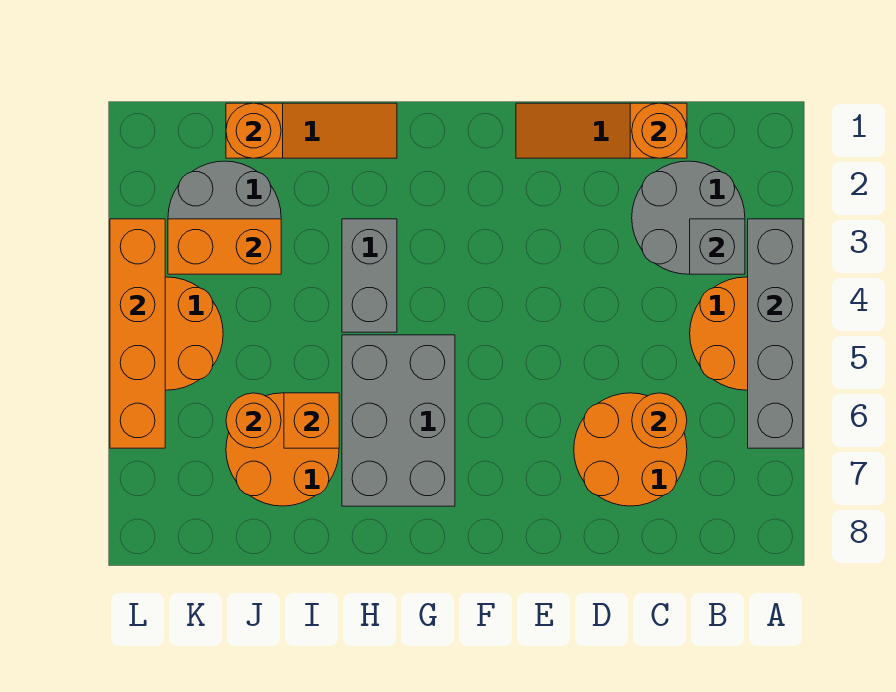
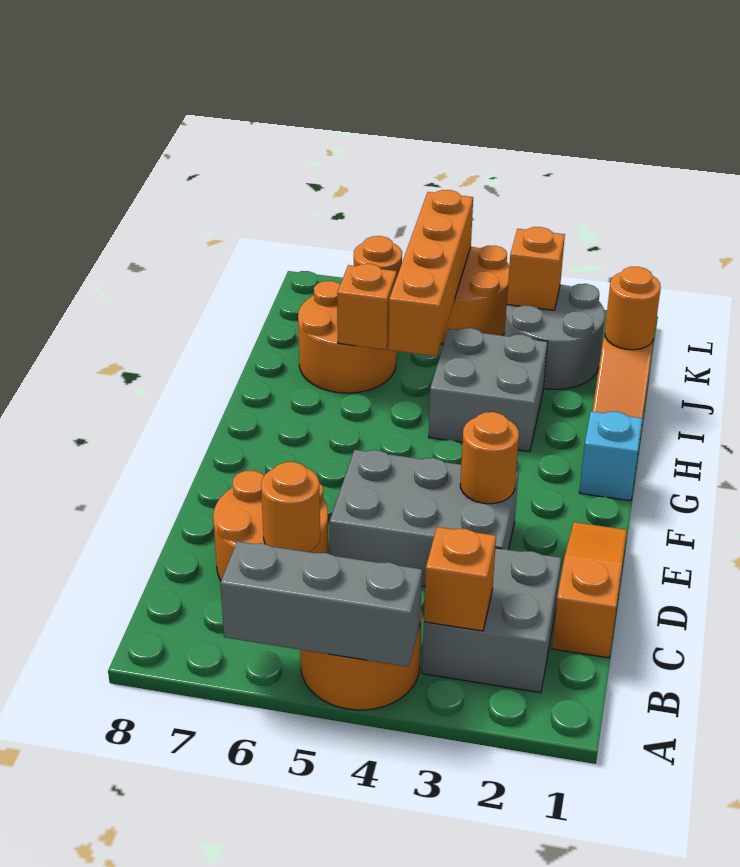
grey 1x4 brick [748,219,803,448] -> grey 1x3 brick [220,541,422,667]
grey 2x2 round brick [632,161,745,274] -> grey 2x2 brick [422,548,561,693]
grey 1x1 brick [690,219,745,274] -> orange 1x1 brick [424,527,496,631]
orange 1x1 round brick [632,103,687,158] -> orange 1x1 round brick moved to [460,412,519,504]
none -> cyan 1x1 brick [579,411,643,501]
grey 2x3 brick [342,335,455,506] -> grey 2x3 brick moved to [330,450,518,587]
grey 1x2 brick [342,219,397,332] -> grey 2x2 brick [429,328,548,452]
orange 1x2 brick [168,219,281,274] -> orange 1x1 brick [507,227,565,310]
orange 1x4 brick [110,219,165,448] -> orange 1x4 brick turned to [388,190,473,356]

